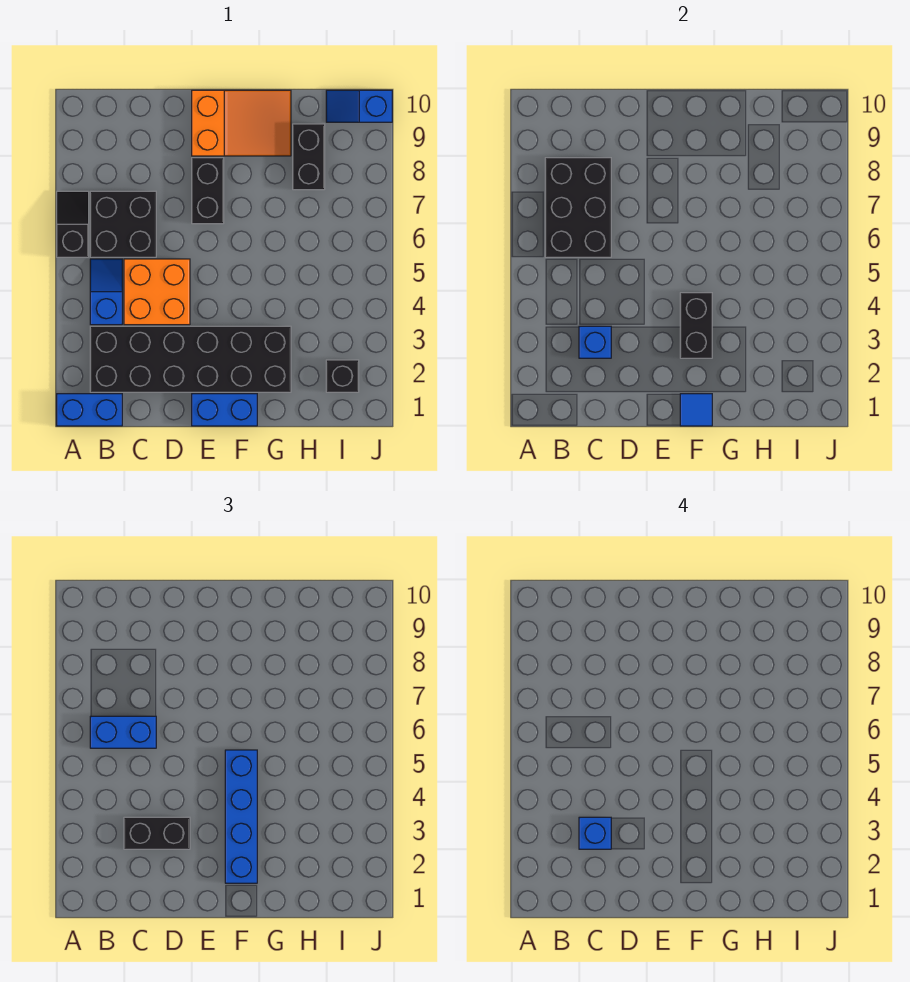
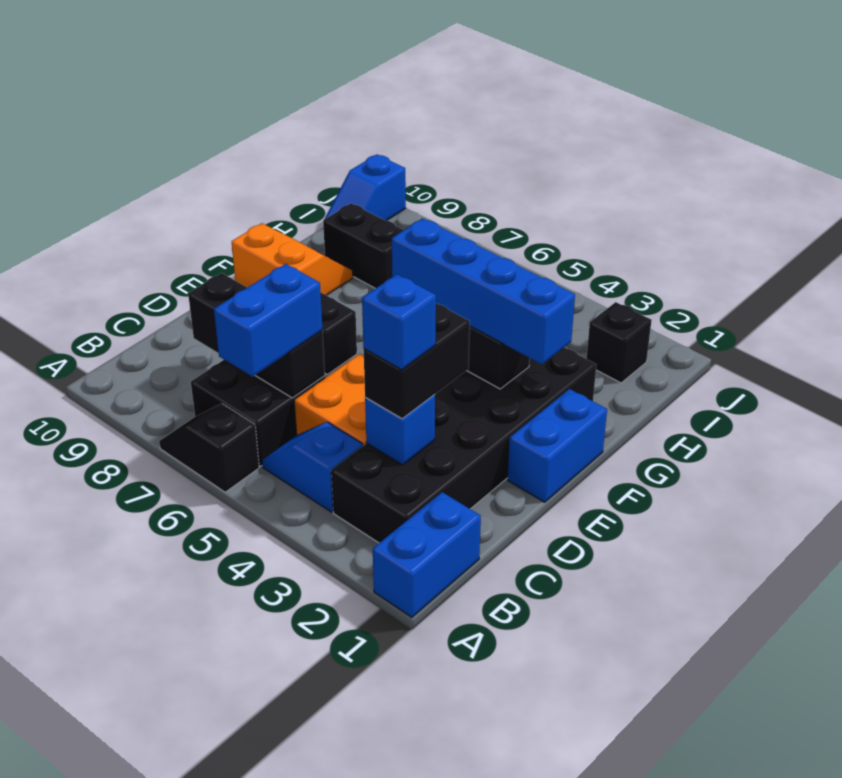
black 2x3 brick [545,158,611,257] -> black 1x3 brick [188,273,325,398]
orange 2x3 slope [192,90,291,156] -> orange 2x2 slope [232,223,353,295]
blue 1x1 tile [680,394,712,426] -> none

